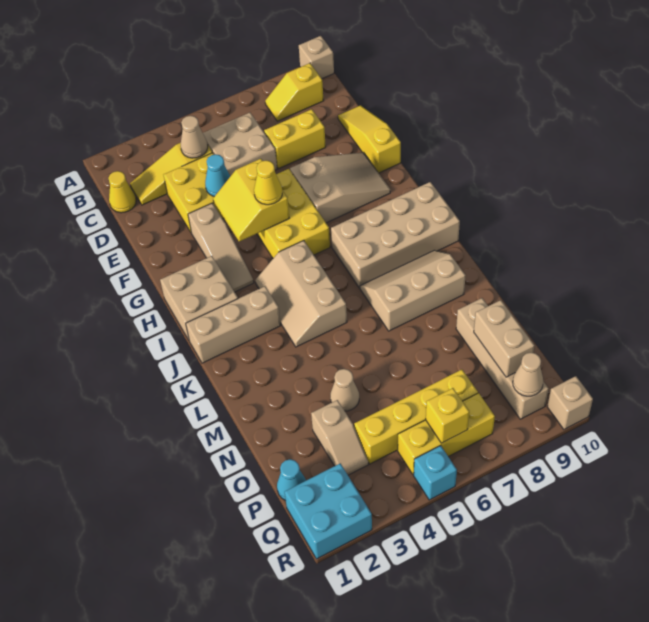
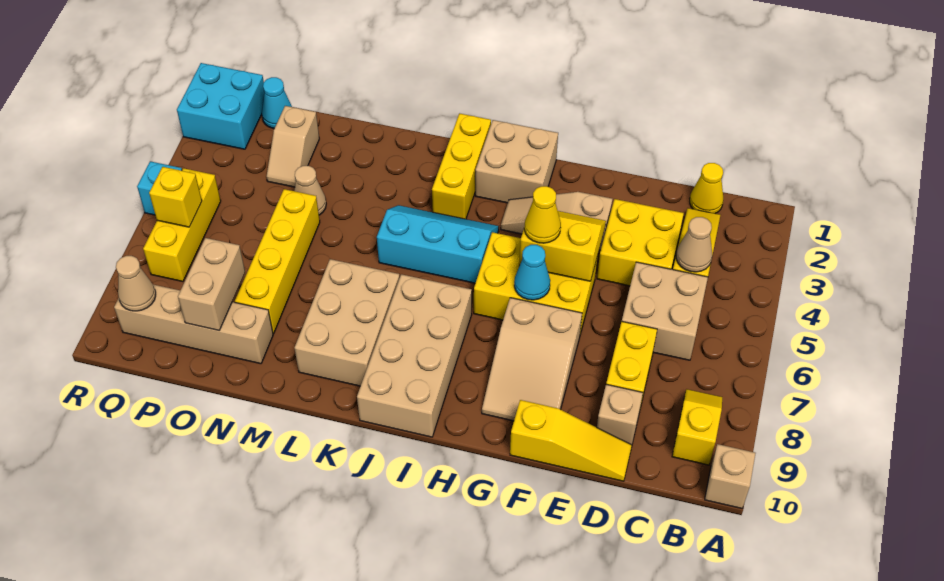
cyan 1x1 cone [205,154,230,196] -> cyan 1x1 cone moved to [514,245,550,300]
tan 2x3 slope [255,241,347,347] -> cyan 2x3 slope [377,205,499,283]
tan 1x3 brick [186,286,281,363] -> yellow 1x3 brick [432,113,491,219]
tan 2x3 slope [360,250,466,331] -> tan 2x3 brick [295,259,400,386]
tan 1x2 slope [311,400,368,475] -> tan 1x2 slope turned to [267,106,319,187]
tan 1x2 brick [474,300,534,377] -> tan 1x2 brick turned to [178,238,245,331]
yellow 1x4 brick [354,370,478,464] -> yellow 1x4 brick moved to [235,189,320,333]
tan 1x1 brick [547,376,593,429] -> tan 1x1 brick moved to [597,384,643,445]

